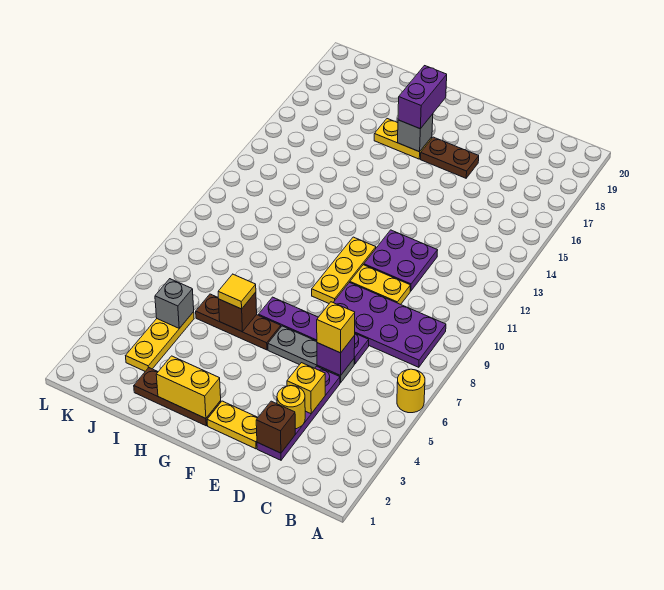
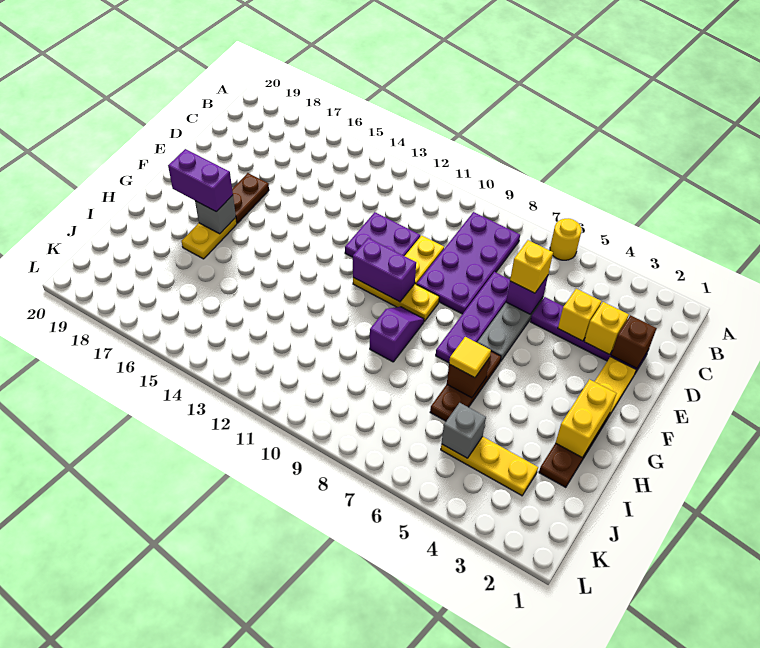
yellow 1x1 round brick [277,386,305,429] -> yellow 1x1 brick [584,302,629,355]
none -> purple 1x2 brick [353,238,416,302]
none -> purple 1x2 slope [370,307,424,362]

